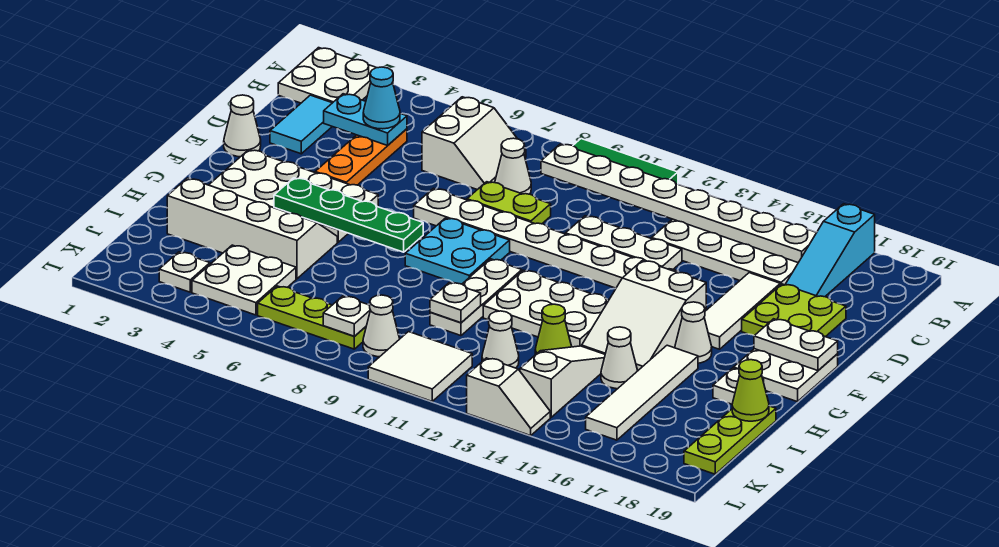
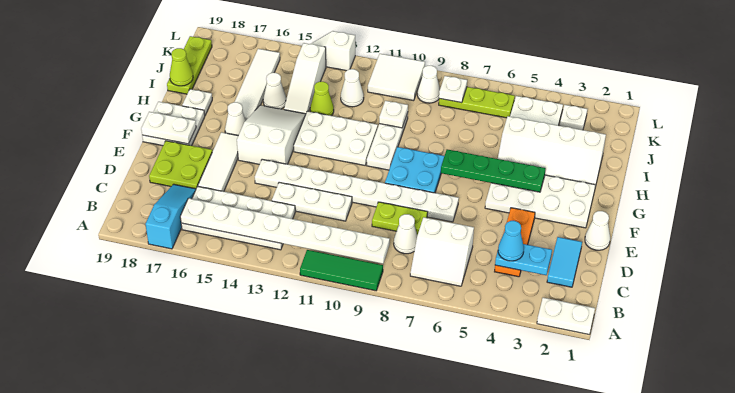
white 2x2 plate [278,48,376,103] -> white 1x2 plate [537,298,595,335]
white 2x2 slope [422,97,526,190] -> white 2x2 slope turned to [410,217,474,286]

